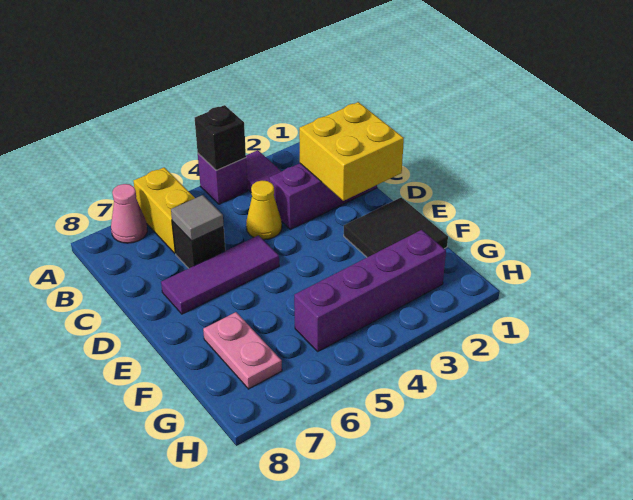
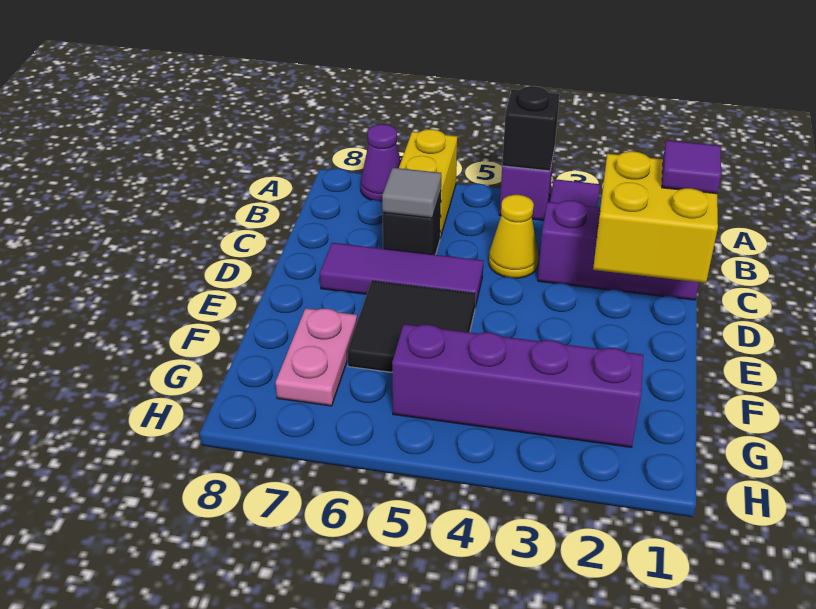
pink 1x1 cone [111,184,147,243] -> purple 1x1 cone [361,124,401,202]
none -> purple 1x1 tile [662,140,721,194]
black 2x2 tile [344,197,448,257] -> black 2x2 tile moved to [347,281,476,372]

